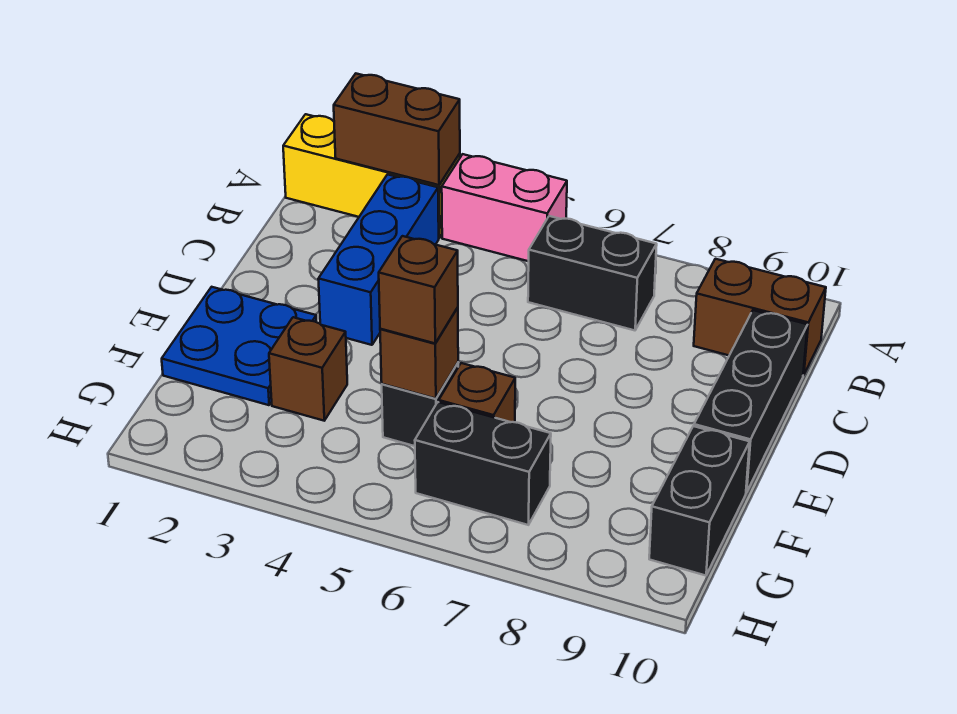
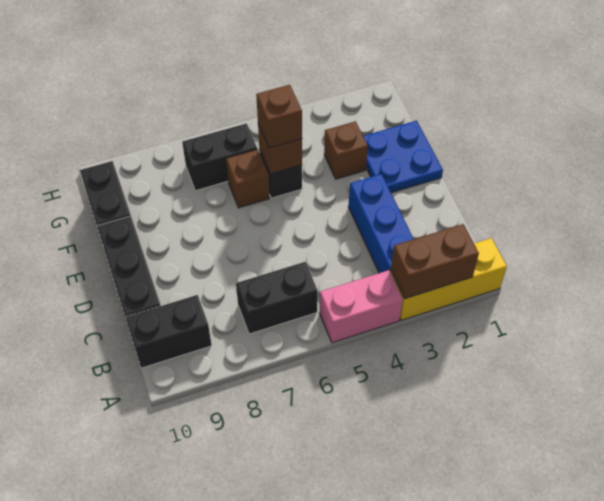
brown 1x2 brick [694,259,826,375] -> black 1x2 brick [126,295,212,368]

